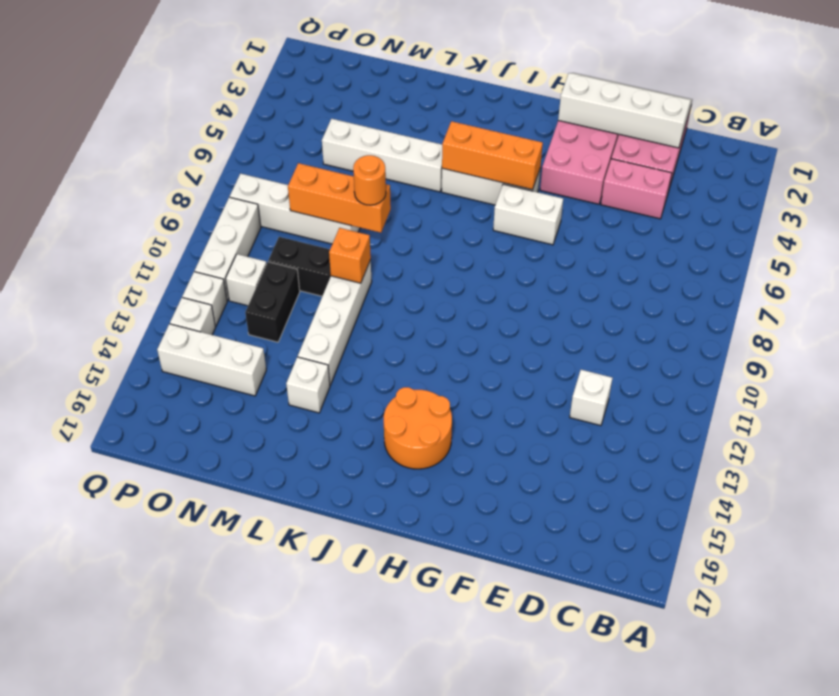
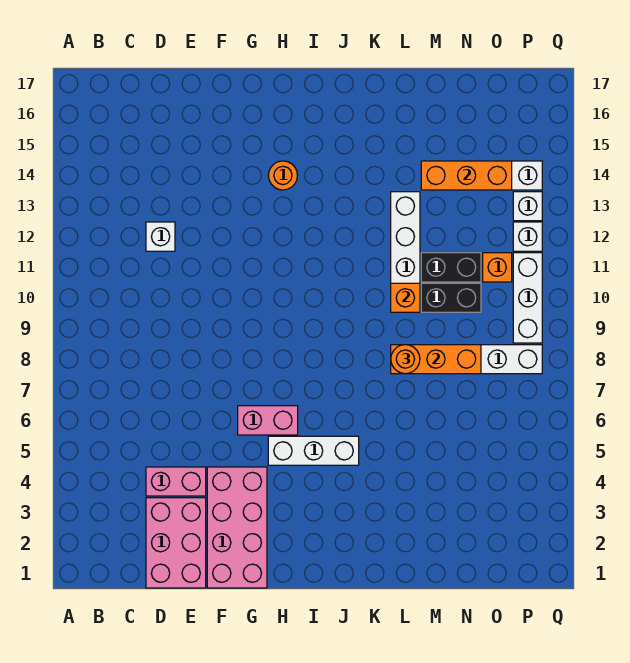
white 2x4 slope [558,73,692,148] -> none
white 1x2 brick [493,184,563,245] -> pink 1x2 brick [238,406,298,435]
orange 1x3 brick [442,121,543,190] -> orange 1x3 brick moved to [421,161,512,190]
orange 2x2 round brick [384,387,452,469] -> orange 1x1 round brick [268,161,297,190]
white 1x4 brick [322,119,442,192] -> none
white 1x1 brick [286,357,330,413] -> none
black 1x2 brick [245,262,300,342] -> black 1x2 brick turned to [421,253,481,282]
white 1x1 brick [226,254,266,306] -> orange 1x1 brick [483,253,512,282]

